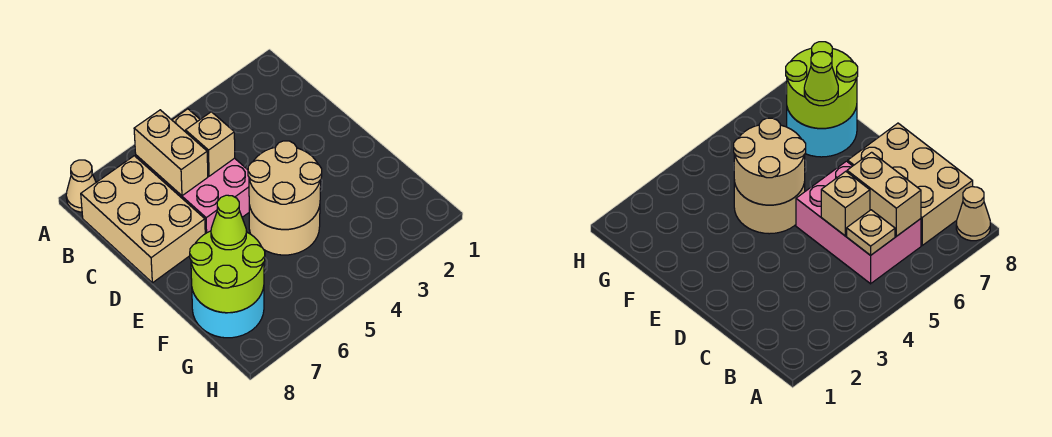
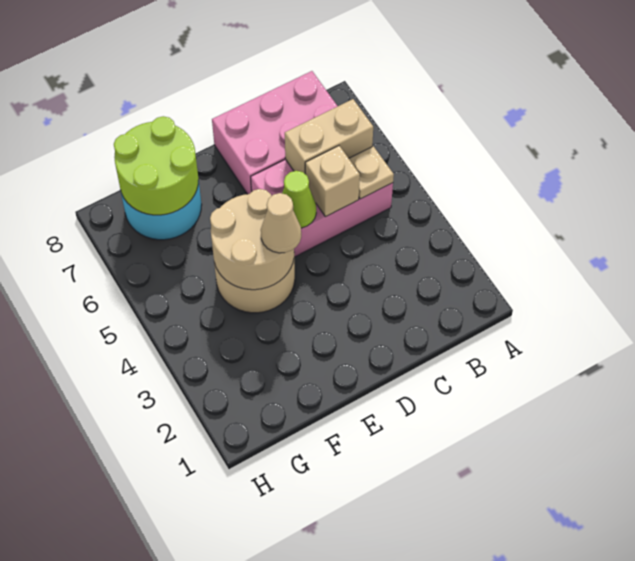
tan 1x1 cone [66,160,96,212] -> tan 1x1 cone moved to [261,193,301,253]
tan 2x3 brick [81,156,205,283] -> pink 2x3 brick [212,71,338,194]
lime 1x1 cone [211,195,246,250] -> lime 1x1 cone moved to [282,171,316,228]

